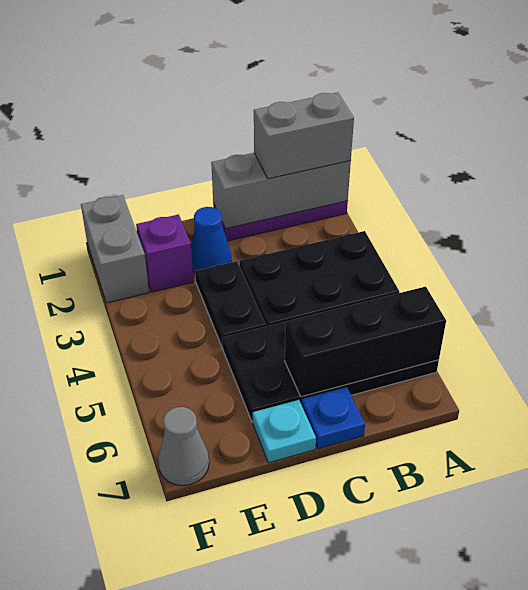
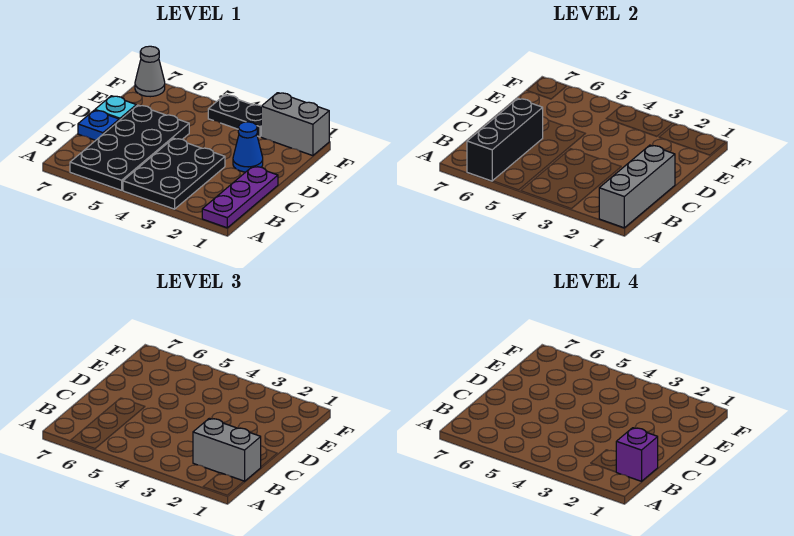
grey 1x2 brick [254,92,354,179] -> grey 1x2 brick turned to [193,418,261,481]
black 1x2 plate [195,261,266,348] -> black 1x2 plate moved to [208,95,261,137]
purple 1x1 brick [136,214,193,292] -> purple 1x1 brick moved to [616,428,658,481]

